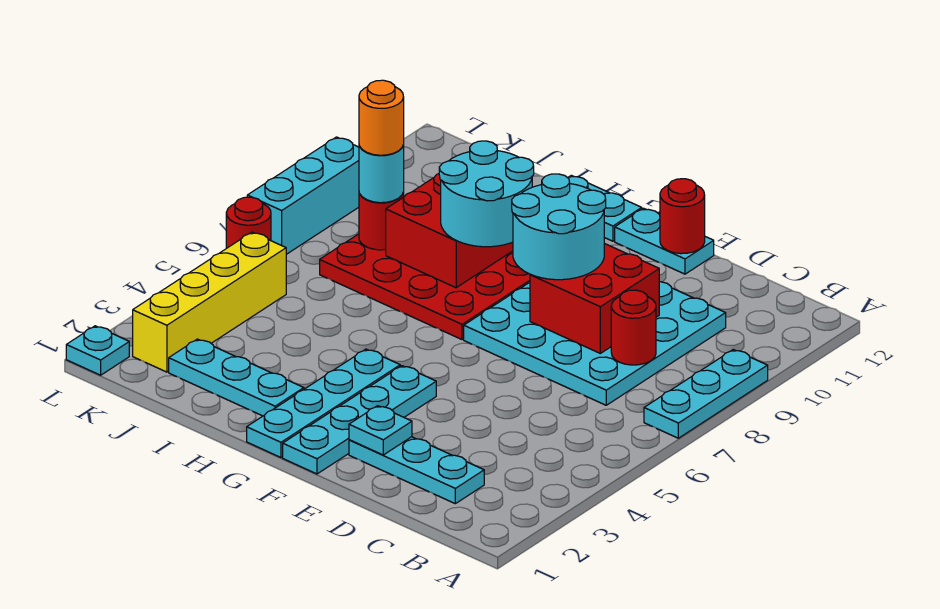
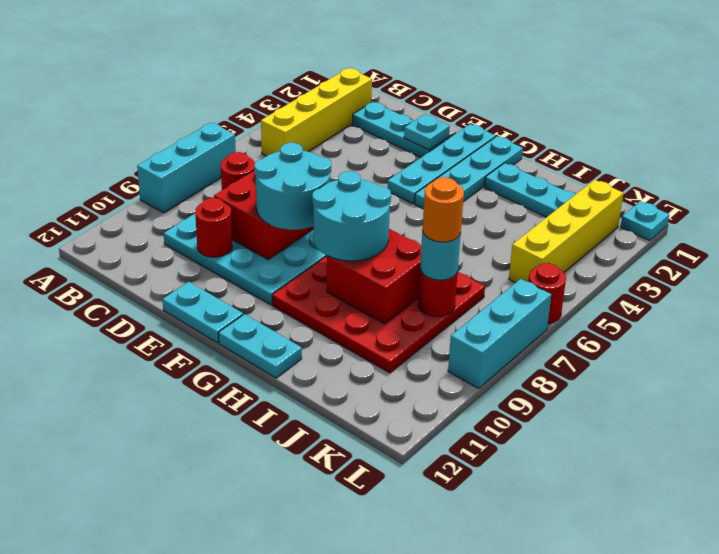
cyan 1x3 plate [644,350,768,438] -> cyan 1x3 brick [137,122,236,213]
none -> yellow 1x4 brick [261,68,372,156]
red 1x1 round brick [660,179,705,254] -> red 1x1 round brick moved to [195,198,232,257]

